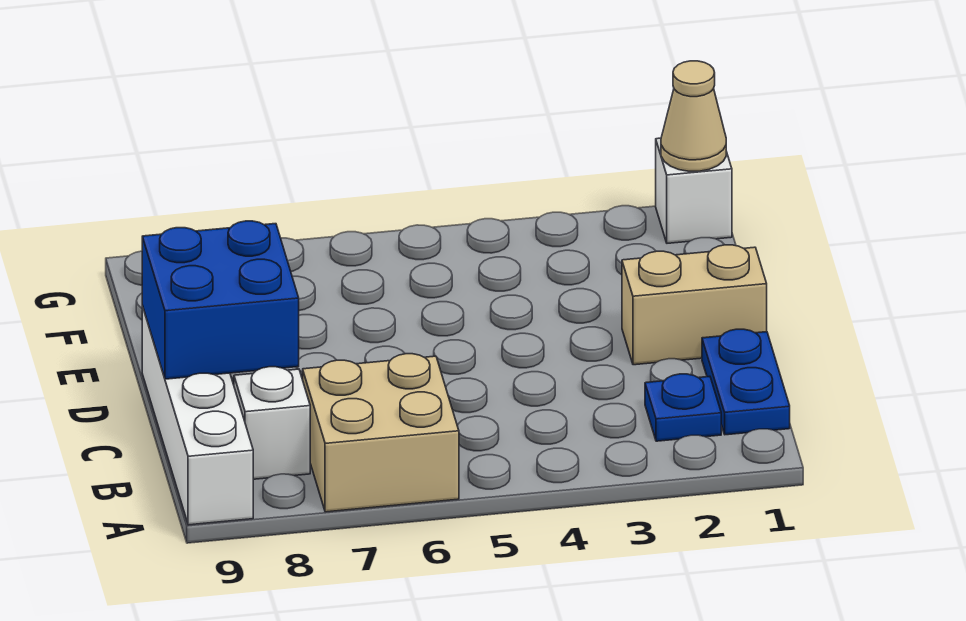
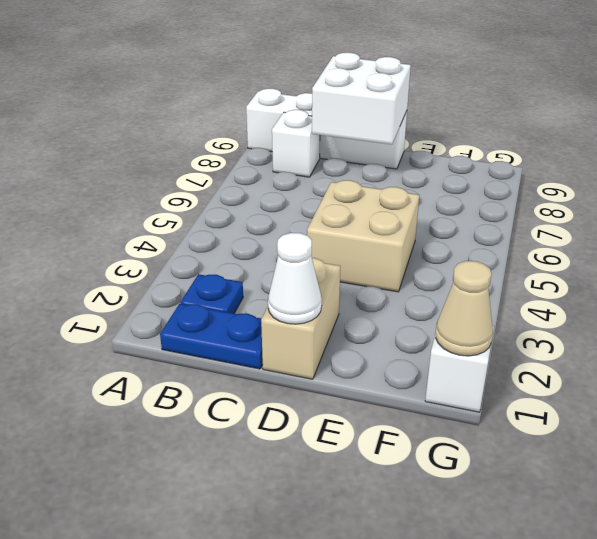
tan 2x2 brick [303,354,459,512] -> tan 2x2 brick moved to [307,180,419,292]
blue 2x2 brick [142,221,299,379] -> white 2x2 brick [312,53,411,144]
none -> white 1x1 cone [268,233,322,324]

